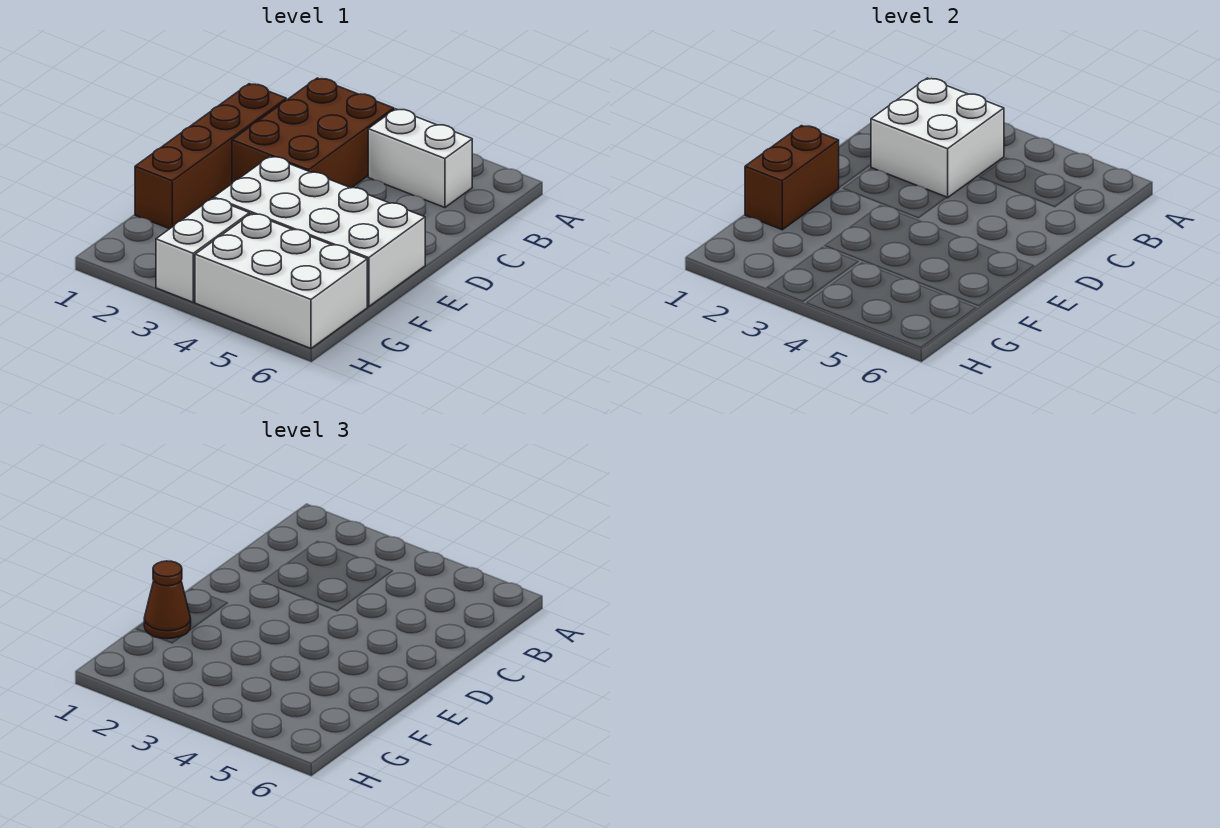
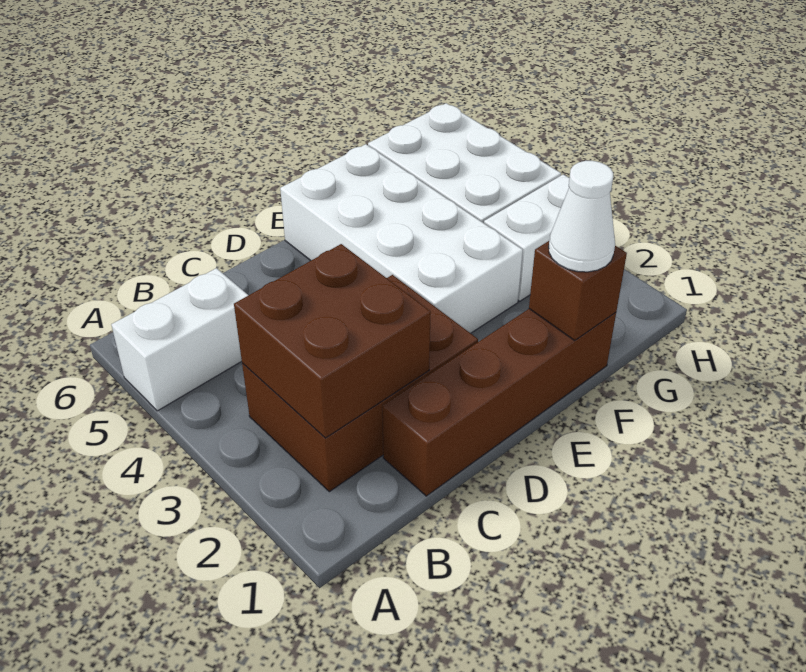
white 2x2 brick [871,78,1004,198] -> brown 2x2 brick [234,244,431,438]
white 1x2 brick [368,109,472,208] -> white 1x2 brick turned to [111,268,248,411]
brown 1x2 brick [745,126,839,230] -> brown 1x1 brick [529,241,627,340]
brown 1x1 cone [144,561,191,639] -> white 1x1 cone [549,161,615,272]

